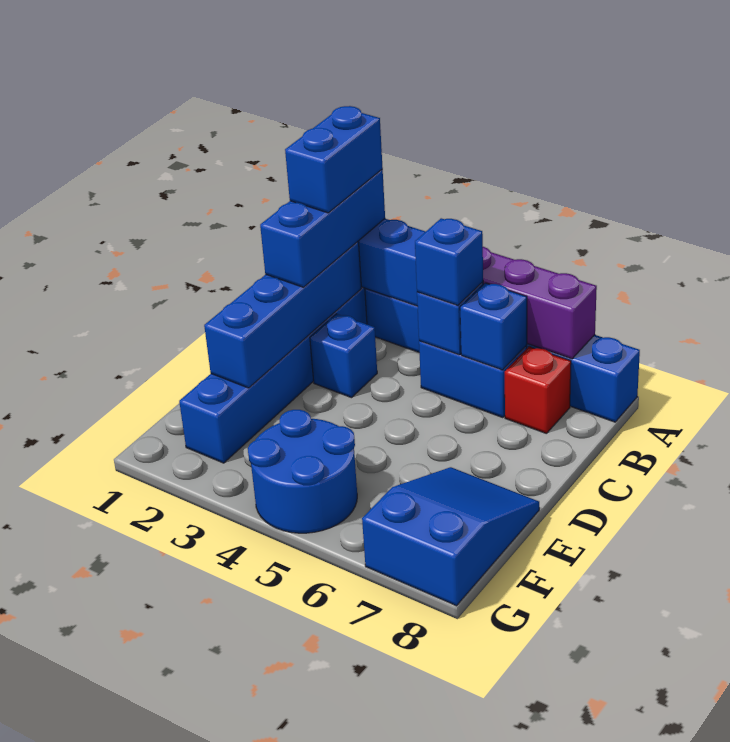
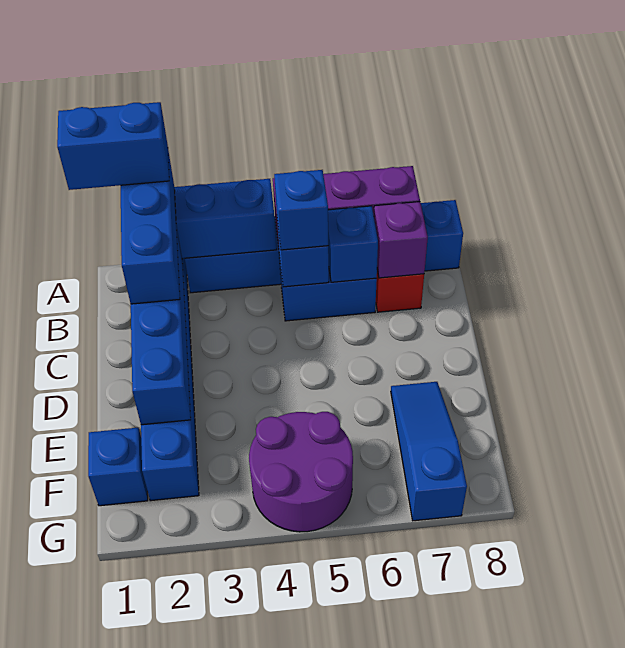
blue 1x2 brick [285,106,383,213] -> blue 1x2 brick turned to [57,102,169,190]
none -> purple 1x1 brick [374,202,428,278]
blue 1x1 brick [310,314,377,398] -> blue 1x1 brick moved to [88,428,148,506]
blue 2x3 slope [362,467,539,606] -> blue 1x3 slope [391,382,467,521]
blue 2x2 round brick [248,410,357,533] -> purple 2x2 round brick [249,412,353,532]

